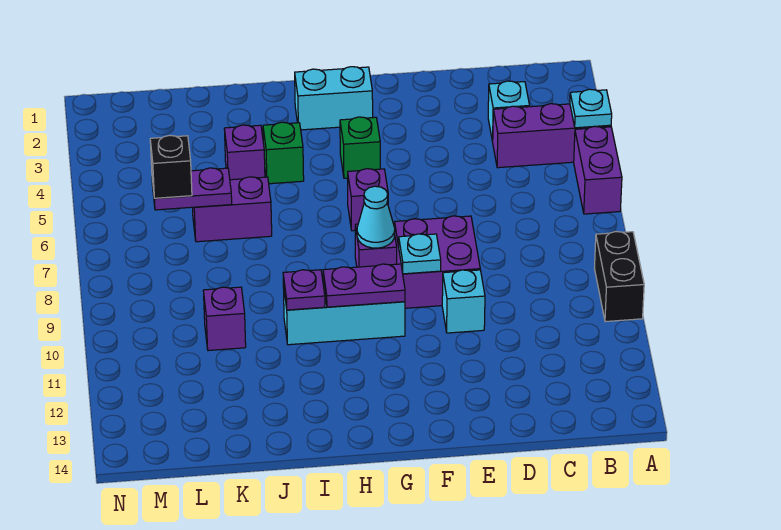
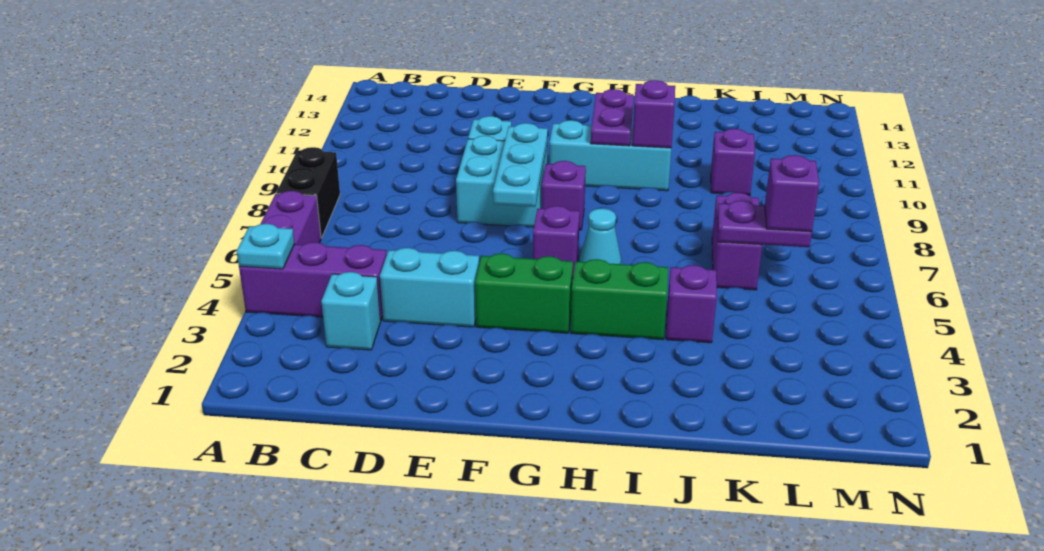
black 1x2 brick [595,232,644,322] -> black 1x2 brick moved to [276,147,340,238]
purple 2x2 brick [395,216,480,308] -> cyan 2x2 brick [456,136,547,227]
cyan 1x1 plate [399,234,441,274] -> cyan 1x3 plate [493,123,548,207]
cyan 1x2 brick [295,67,373,130] -> cyan 1x2 brick moved to [380,248,479,327]
green 1x1 brick [340,117,380,178] -> green 1x2 brick [475,253,573,333]
cyan 1x1 cone [357,186,395,248] -> cyan 1x1 cone moved to [579,208,622,264]
purple 1x2 plate [323,264,405,307] -> purple 1x2 plate turned to [591,89,634,146]
green 1x1 brick [263,122,304,184] -> green 1x2 brick [571,259,668,340]
purple 1x1 plate [283,270,325,310] -> purple 1x1 brick [632,80,675,148]
purple 1x2 brick [193,177,272,242] -> purple 1x2 brick turned to [712,193,762,290]
black 1x1 brick [150,135,192,198] -> purple 1x1 brick [765,155,819,232]

